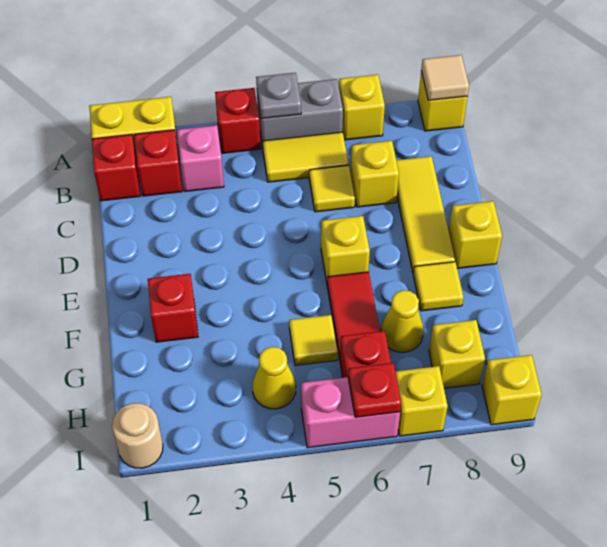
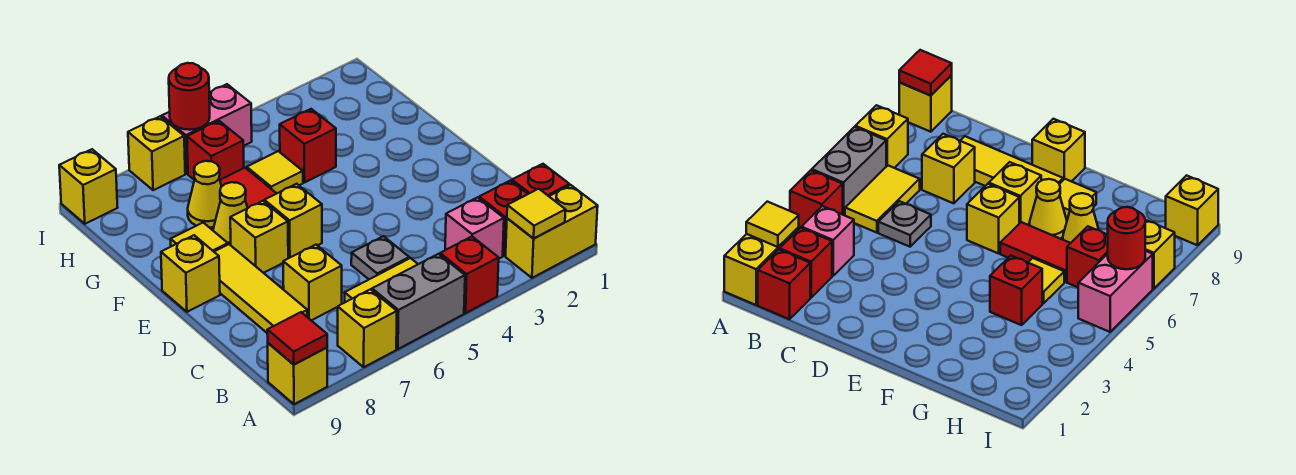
grey 1x1 plate [256,73,301,119] -> grey 1x1 plate moved to [351,236,409,279]
tan 1x1 tile [421,55,469,100] -> red 1x1 tile [267,312,327,364]
yellow 1x1 tile [309,165,355,212] -> yellow 1x1 tile moved to [507,189,566,239]
red 1x1 brick [148,274,198,342] -> red 1x1 brick moved to [280,109,336,182]
yellow 1x1 cone [252,347,296,409] -> yellow 1x1 cone moved to [213,182,247,245]
yellow 1x1 brick [429,320,485,388] -> yellow 1x1 brick moved to [230,201,288,273]
tan 1x1 round brick [112,403,163,468] -> none
red 1x1 plate [348,363,401,417] -> red 1x1 round brick [169,63,210,130]

